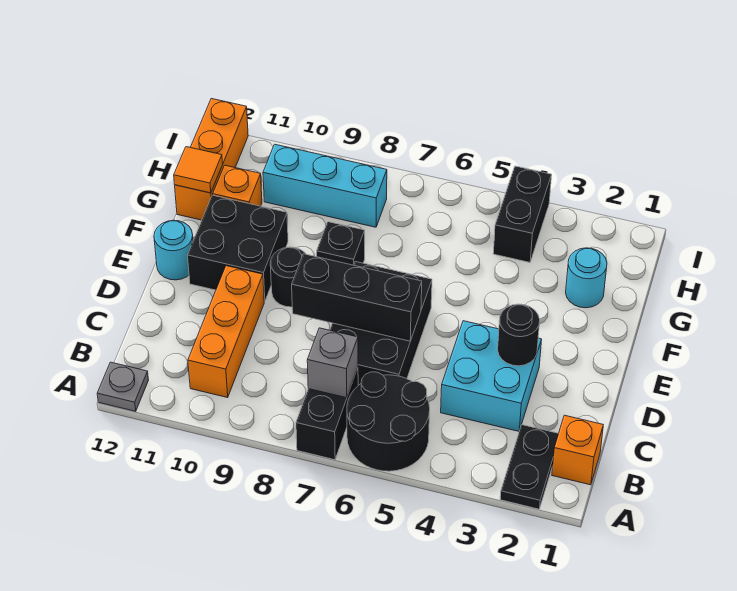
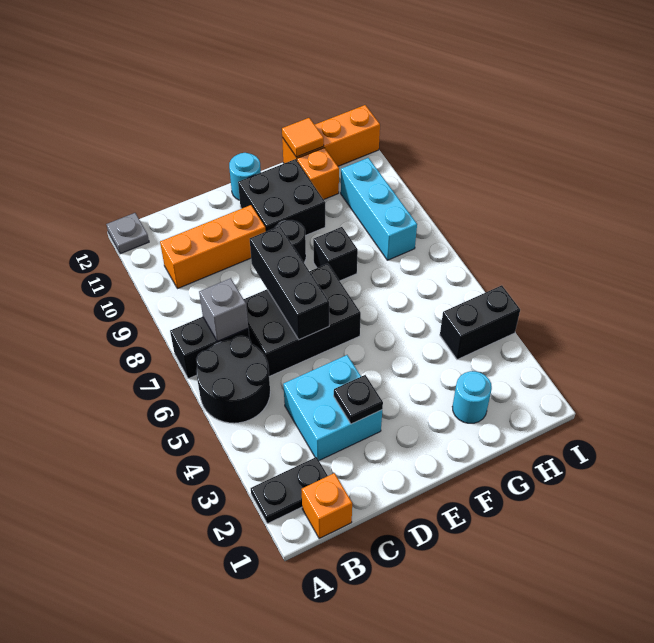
black 1x1 round brick [498,304,540,366] -> black 1x1 plate [334,375,383,424]

